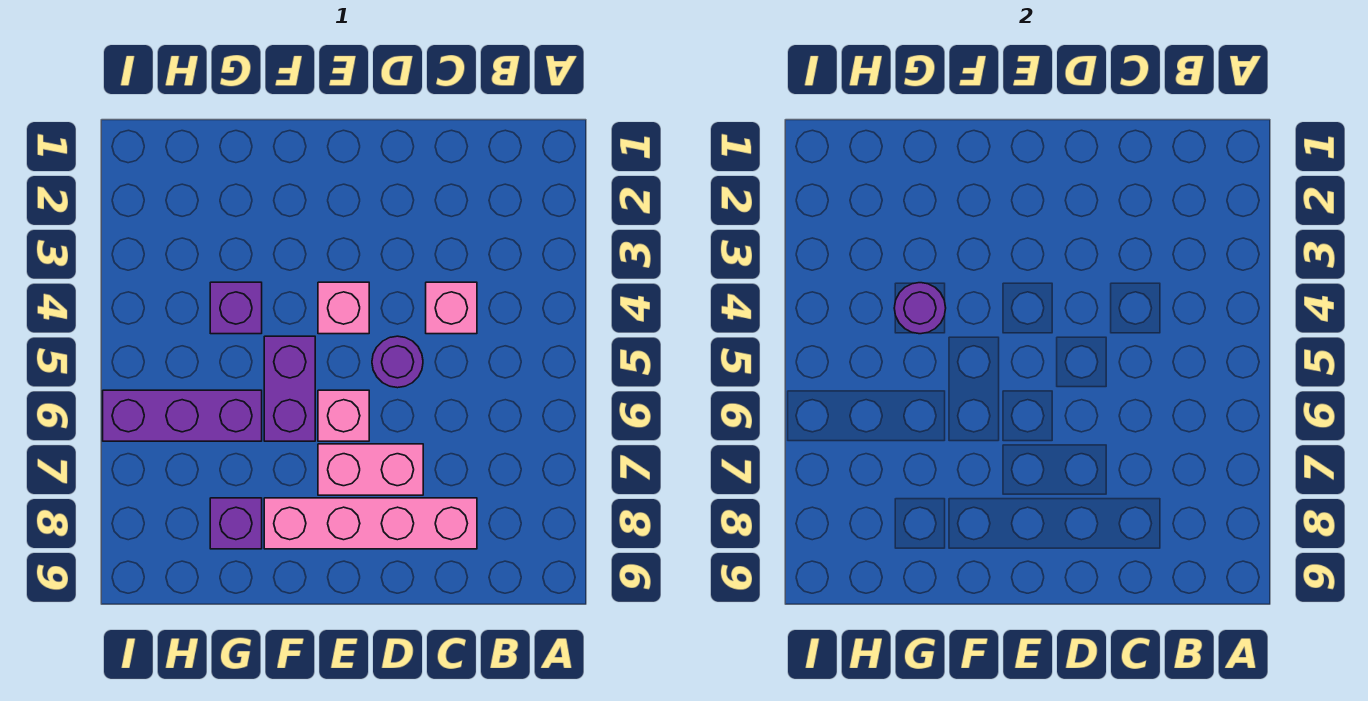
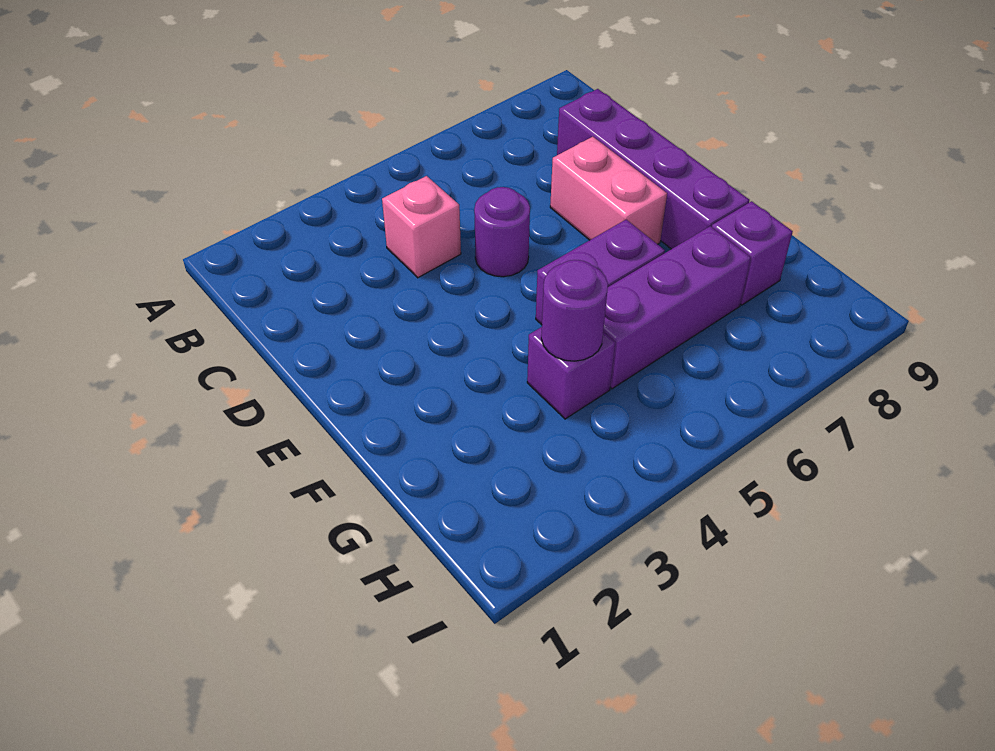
pink 1x4 brick [264,498,477,549] -> purple 1x4 brick [557,89,749,249]
pink 1x1 brick [318,282,369,334] -> none
pink 1x1 brick [318,390,369,441] -> none
purple 1x3 brick [103,390,262,441] -> purple 1x3 brick turned to [603,226,751,389]

